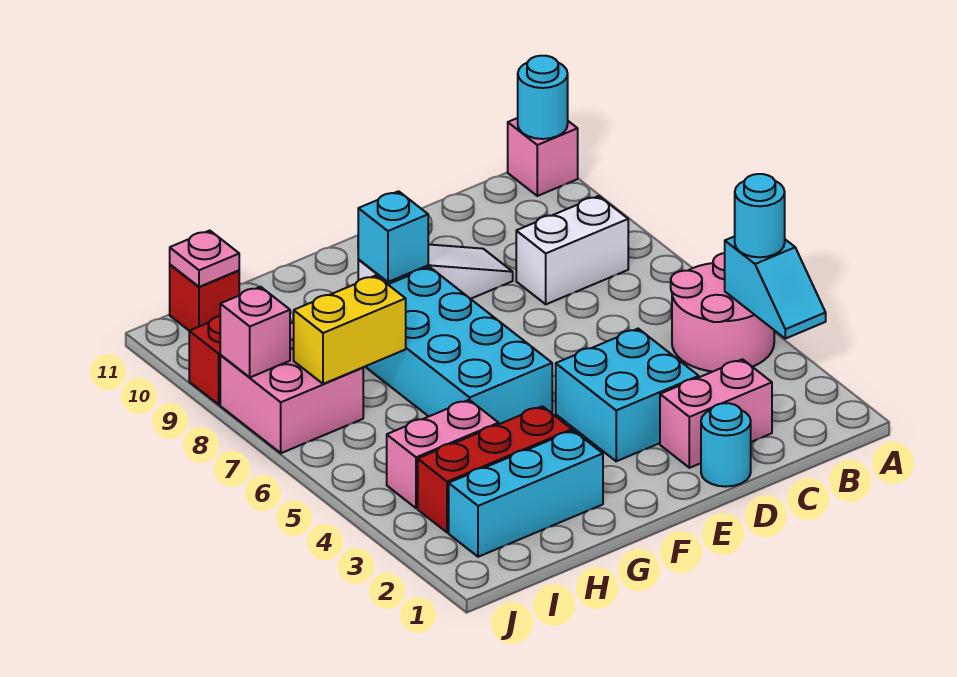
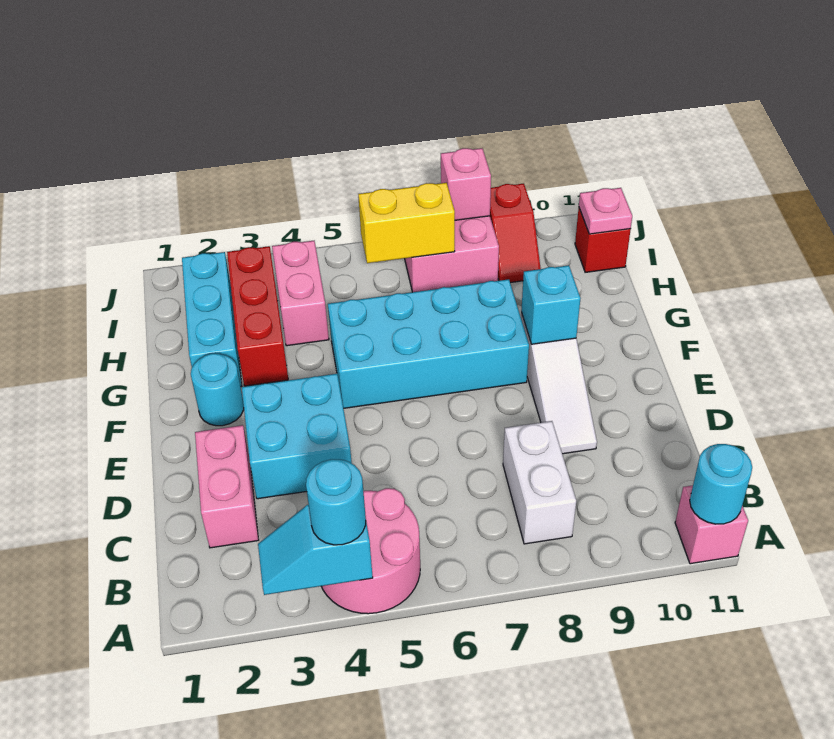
cyan 1x1 round brick [701,403,751,487] -> cyan 1x1 round brick moved to [191,354,244,426]
yellow 1x2 brick [293,276,406,384] -> yellow 1x2 brick turned to [358,183,455,263]

